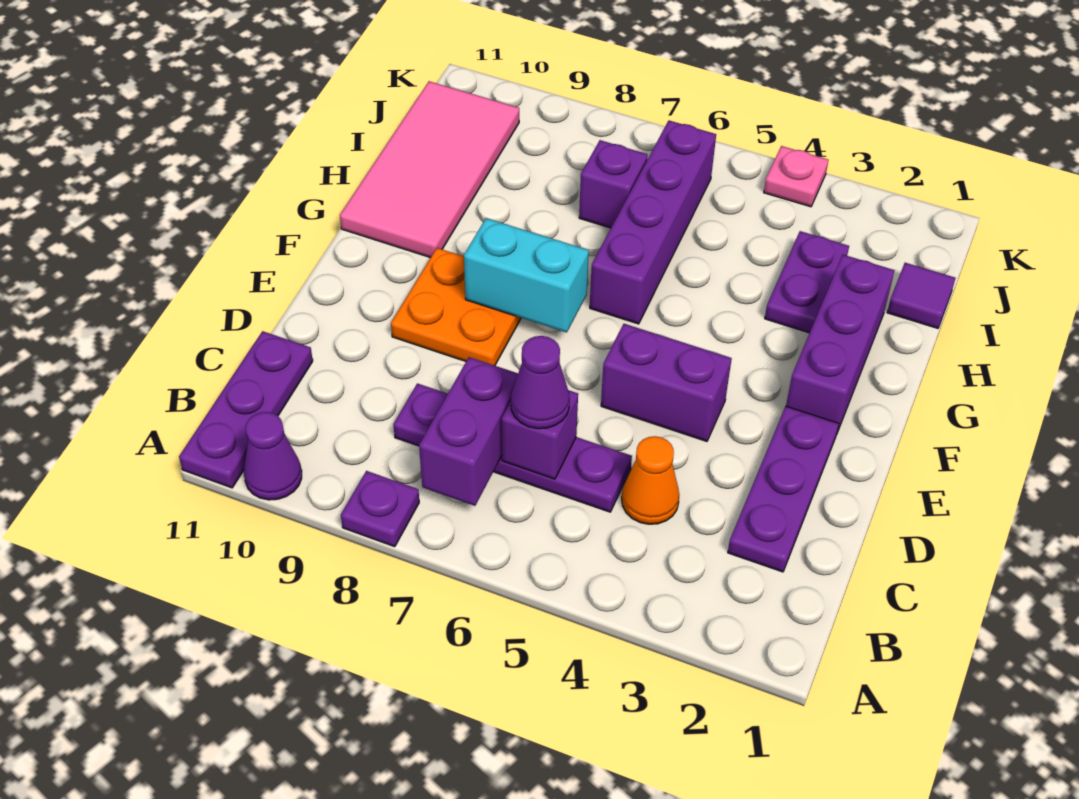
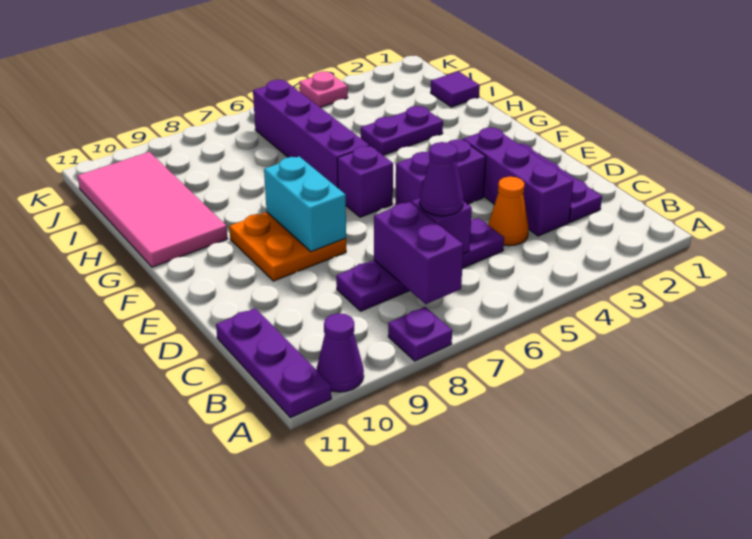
purple 1x3 brick [786,255,895,432] -> purple 1x3 brick moved to [463,127,573,236]
cyan 1x2 brick [464,218,589,332] -> cyan 1x2 brick turned to [264,156,346,252]
purple 1x2 plate [765,231,849,333] -> purple 1x2 plate turned to [361,106,443,155]
purple 1x1 brick [579,140,648,228] -> purple 1x1 brick moved to [337,146,393,217]

